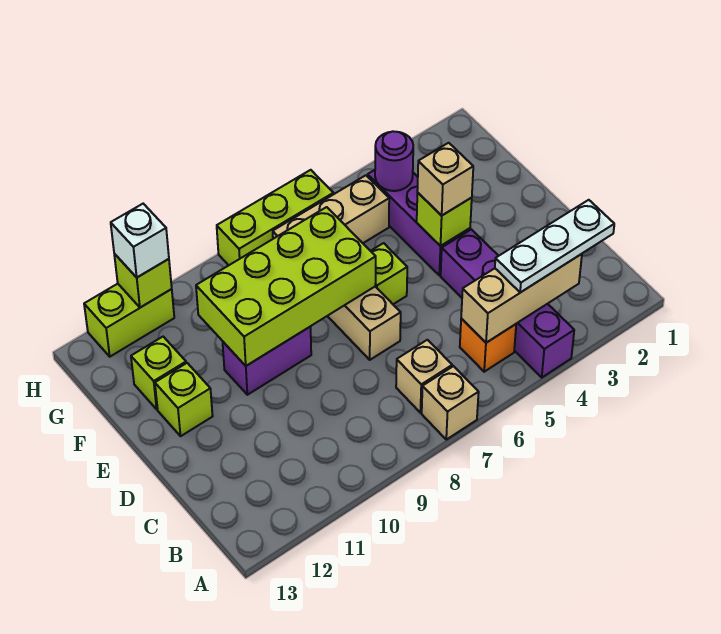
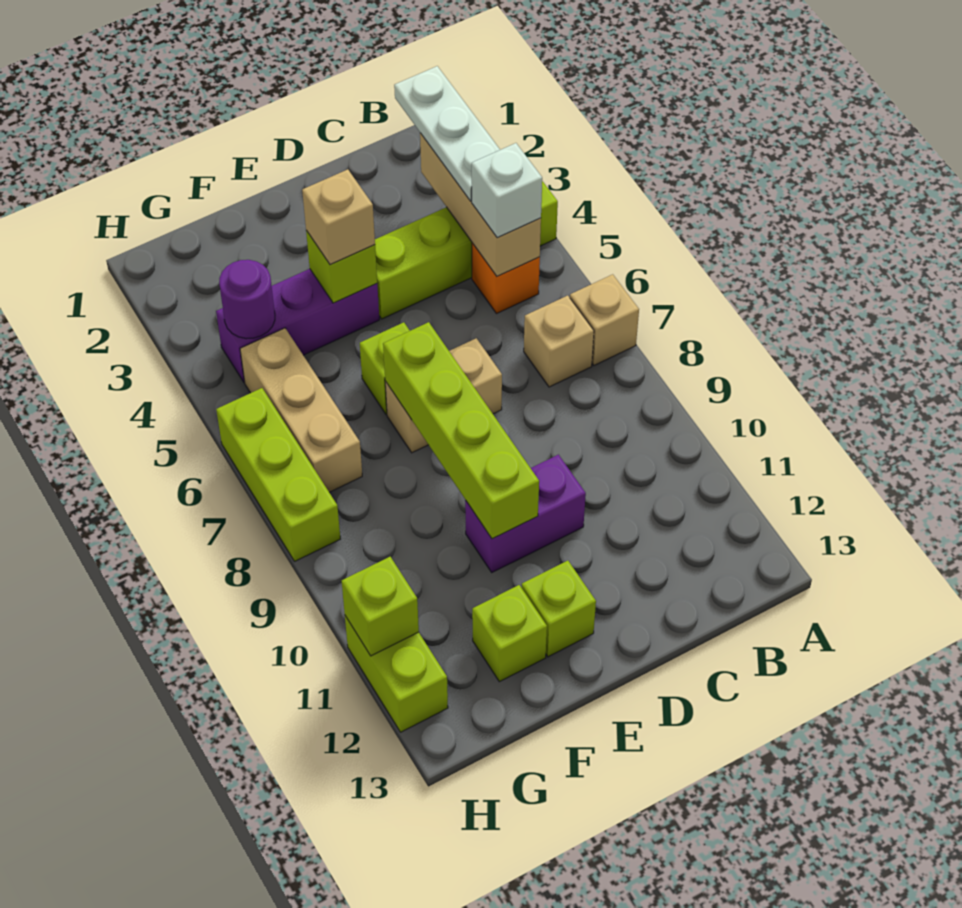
purple 1x4 brick [441,229,574,377] -> lime 1x4 brick [375,181,558,319]
lime 2x4 brick [196,207,376,366] -> lime 1x4 brick [383,322,539,539]
purple 1x2 brick [223,327,311,395] -> purple 1x2 brick turned to [465,455,586,572]
white 1x1 brick [111,204,169,277] -> white 1x1 brick moved to [472,143,542,238]

